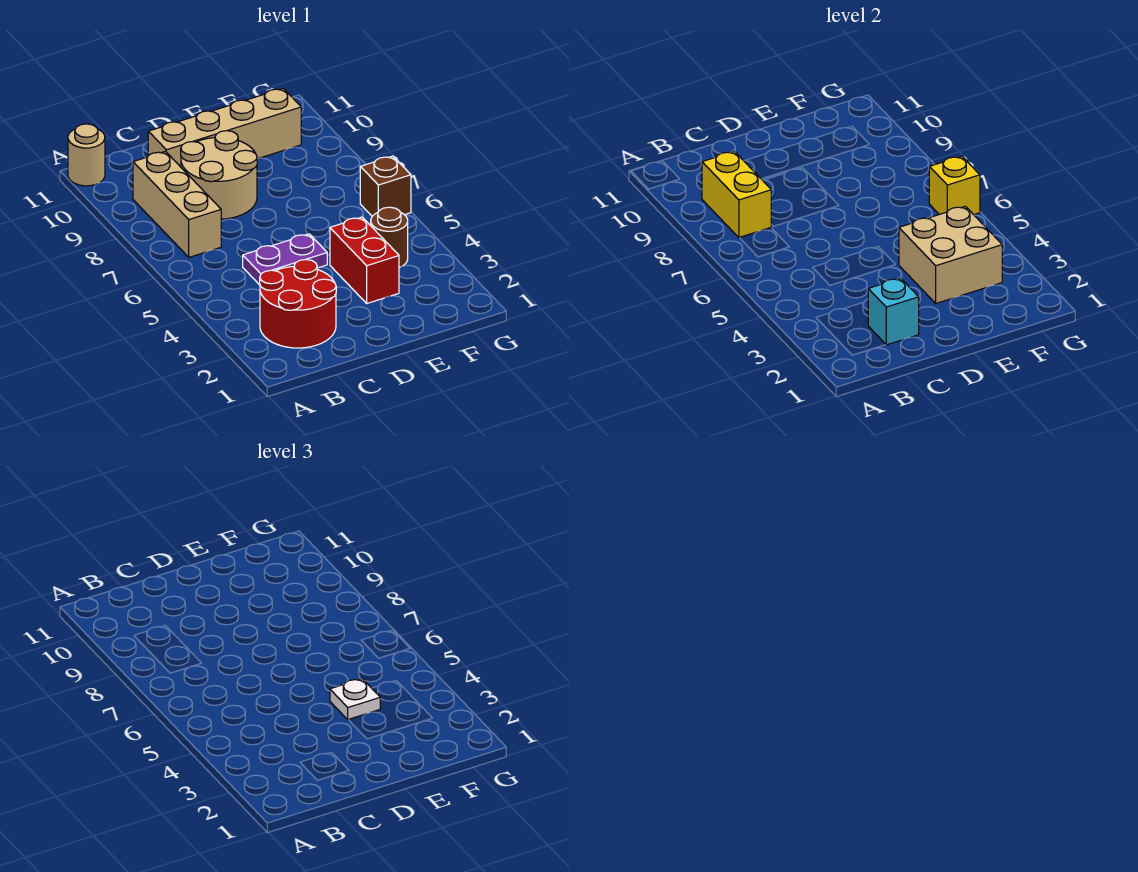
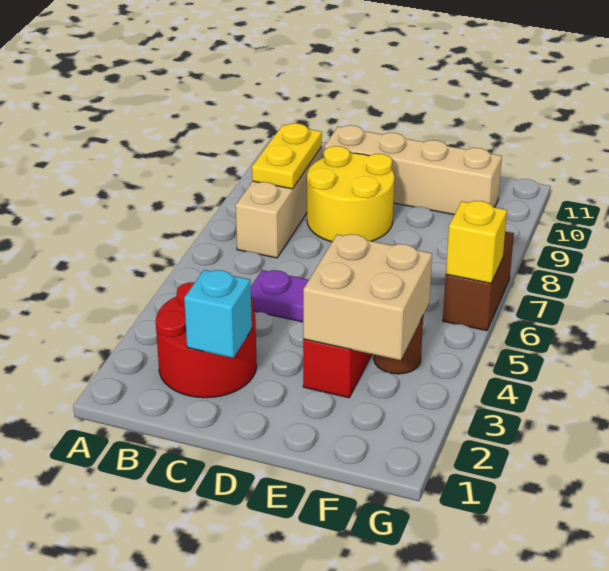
tan 1x1 round brick [68,124,105,186] -> none
yellow 1x2 brick [702,151,771,238] -> yellow 1x2 plate [252,123,322,189]
tan 2x2 round brick [181,131,257,219] -> yellow 2x2 round brick [307,146,394,242]
white 1x1 plate [330,679,380,720] -> none
brown 1x1 brick [360,156,411,216] -> brown 1x2 brick [443,232,514,331]

